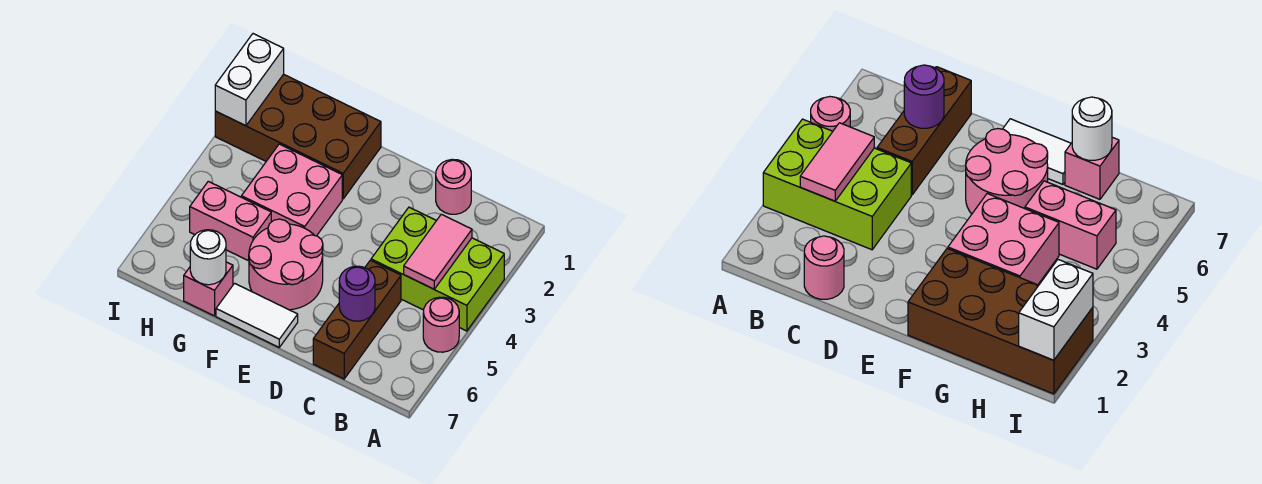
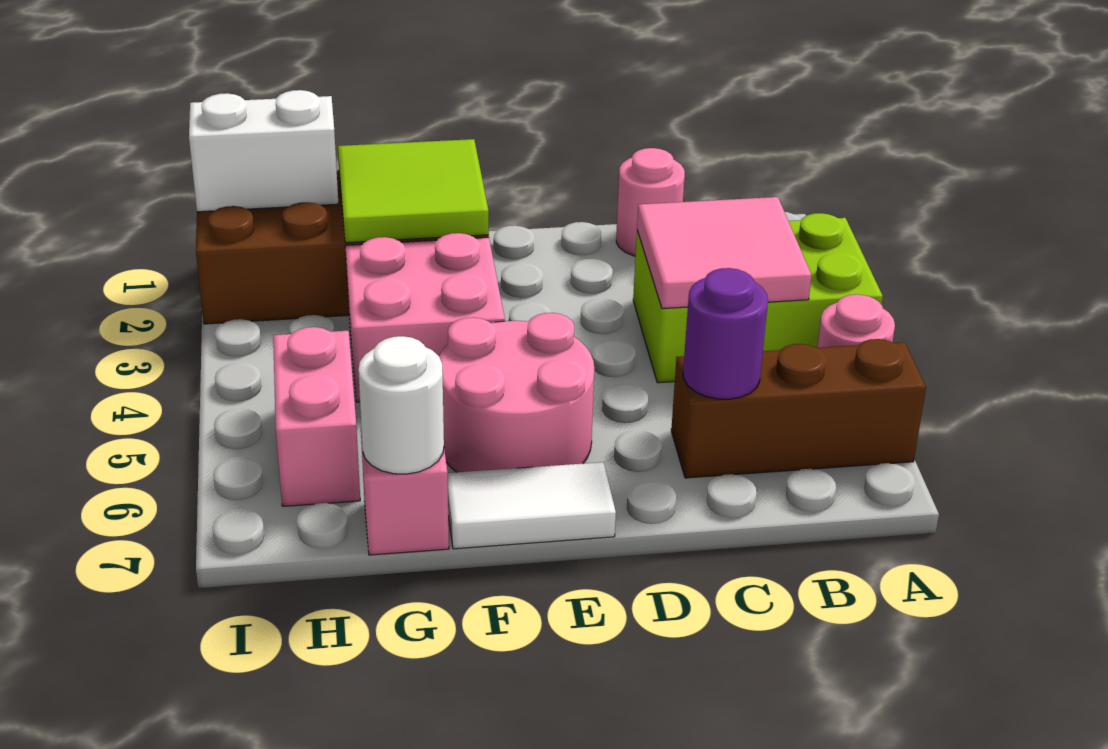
pink 1x2 tile [404,214,472,289] -> pink 2x2 tile [637,197,812,309]
brown 1x3 brick [313,260,401,379] -> brown 1x3 brick turned to [671,339,926,478]
none -> lime 2x2 tile [338,139,489,243]
pink 1x2 brick [190,181,271,261] -> pink 1x2 brick turned to [273,327,360,506]
white 1x2 brick [215,34,284,126] -> white 1x2 brick turned to [189,90,338,212]

